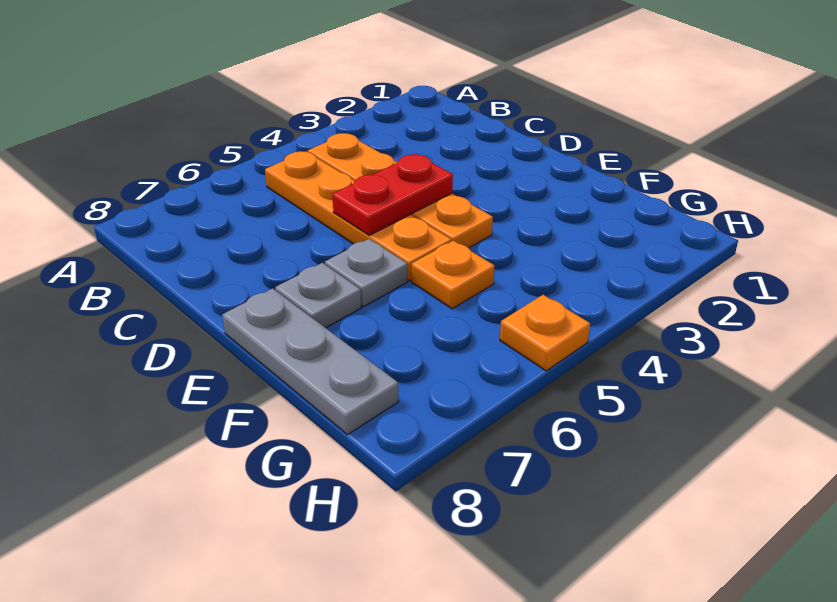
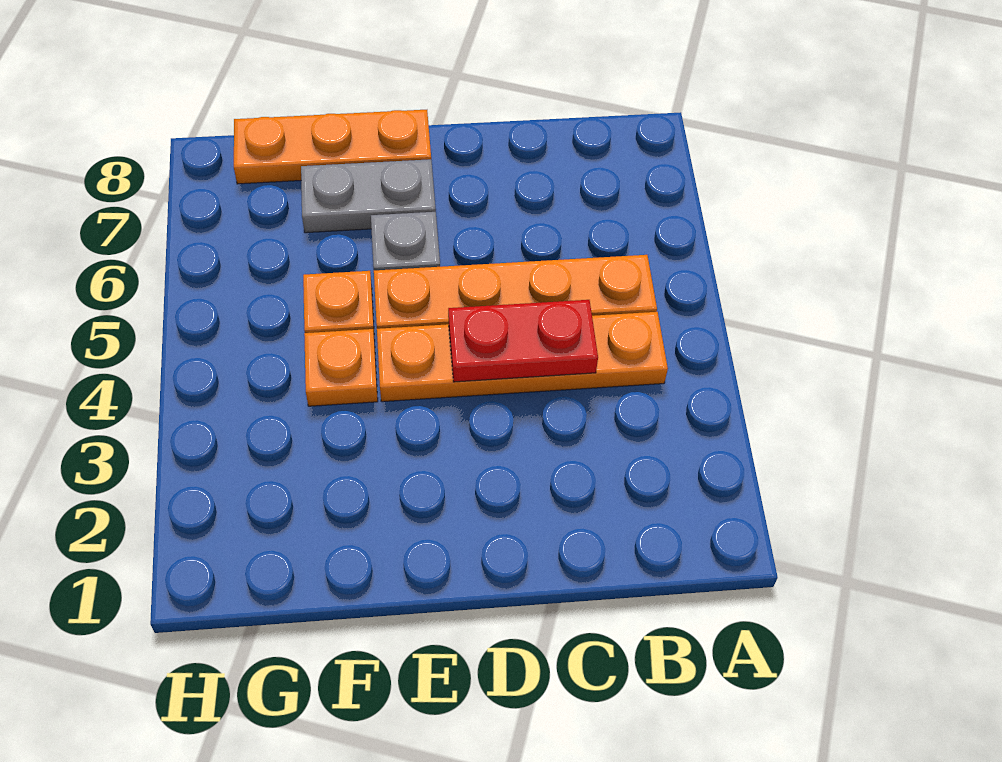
red 1x2 plate [332,154,453,235] -> red 1x2 plate turned to [448,300,598,382]
grey 1x1 plate [275,263,361,328] -> grey 1x2 plate [301,159,436,233]
grey 1x3 plate [222,288,399,435] -> orange 1x3 plate [234,110,431,184]
orange 1x1 plate [500,295,590,371] -> orange 1x1 plate moved to [304,329,378,406]

